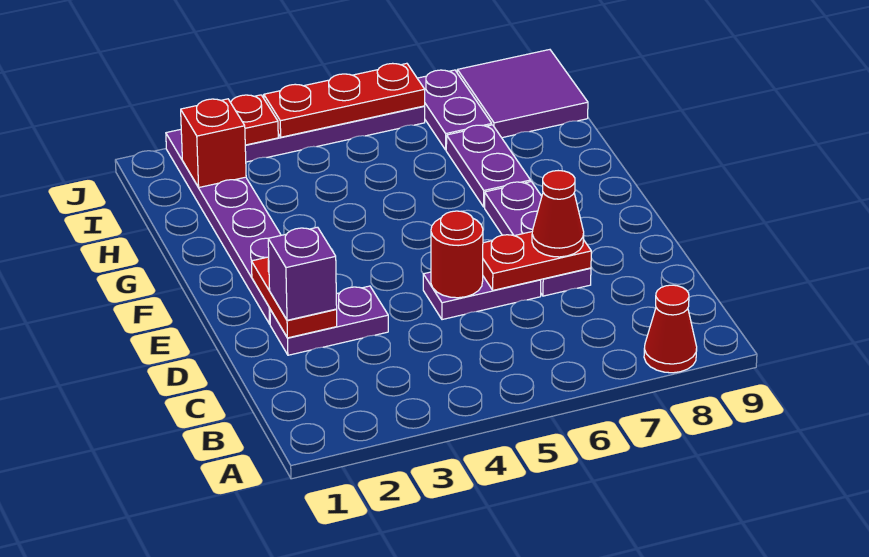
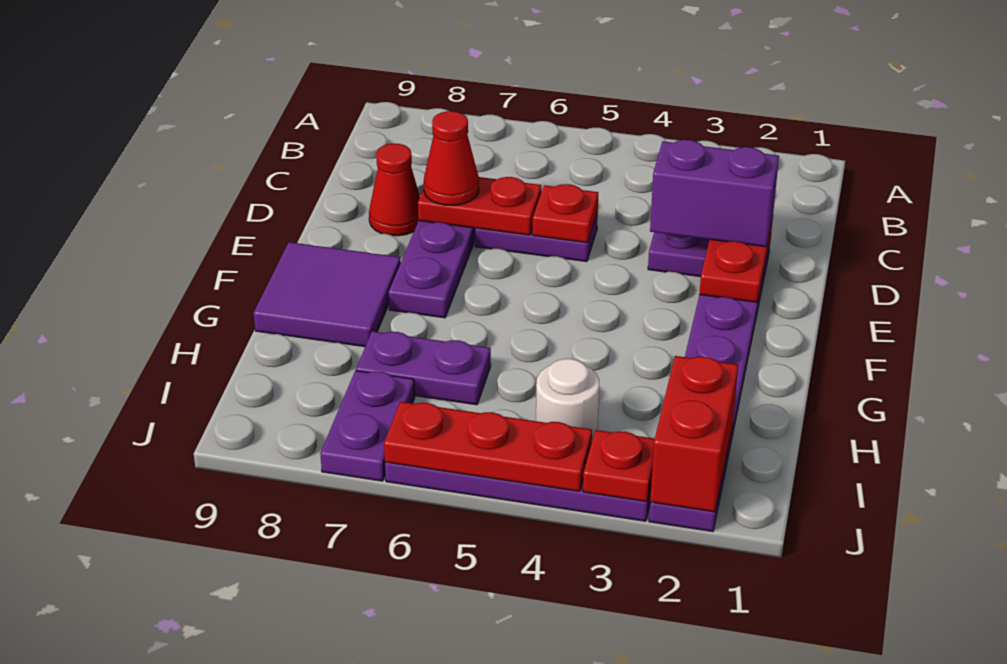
red 1x1 cone [644,285,697,373] -> red 1x1 cone moved to [369,144,420,236]
purple 1x1 brick [268,227,337,320] -> purple 1x2 brick [650,140,779,247]
red 1x1 round brick [431,211,483,298] -> red 1x1 plate [533,184,598,243]
purple 1x2 plate [446,125,531,207] -> purple 1x2 plate turned to [356,331,491,405]
red 1x1 brick [181,99,246,187] -> red 1x2 brick [650,356,738,512]
none -> white 1x1 round brick [536,359,599,440]
purple 2x2 tile [457,50,588,138] -> purple 2x2 tile moved to [254,242,401,347]

